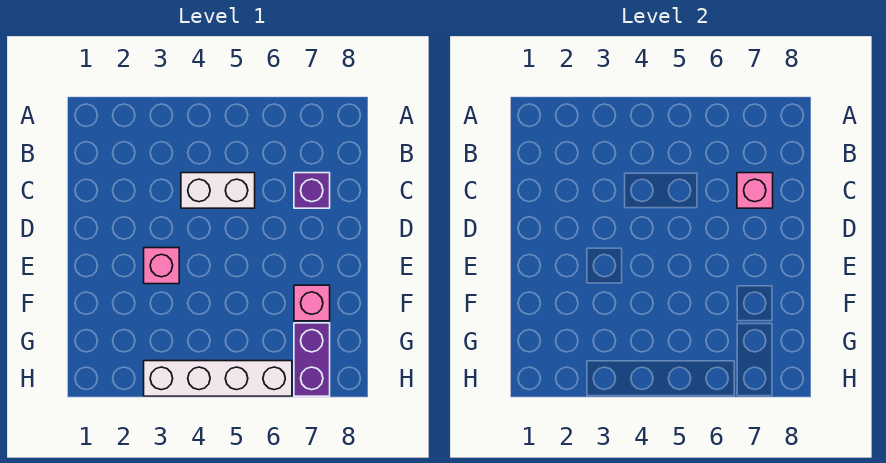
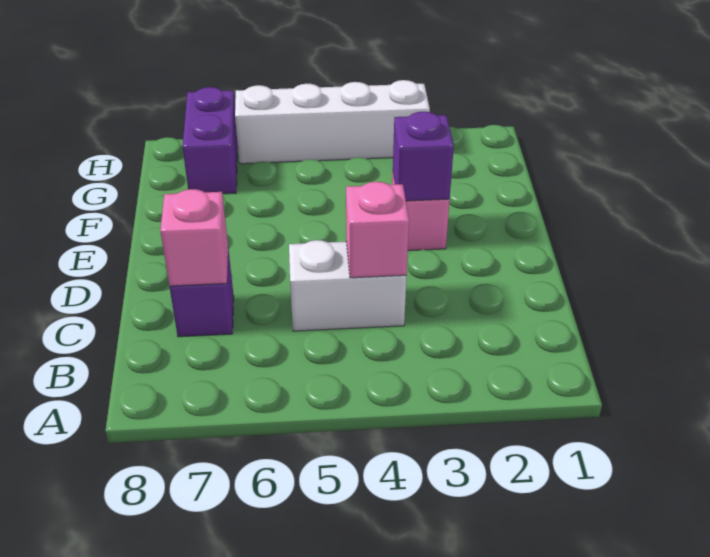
none -> purple 1x1 brick [393,112,454,201]
pink 1x1 brick [294,285,330,321] -> pink 1x1 brick moved to [346,182,409,278]

